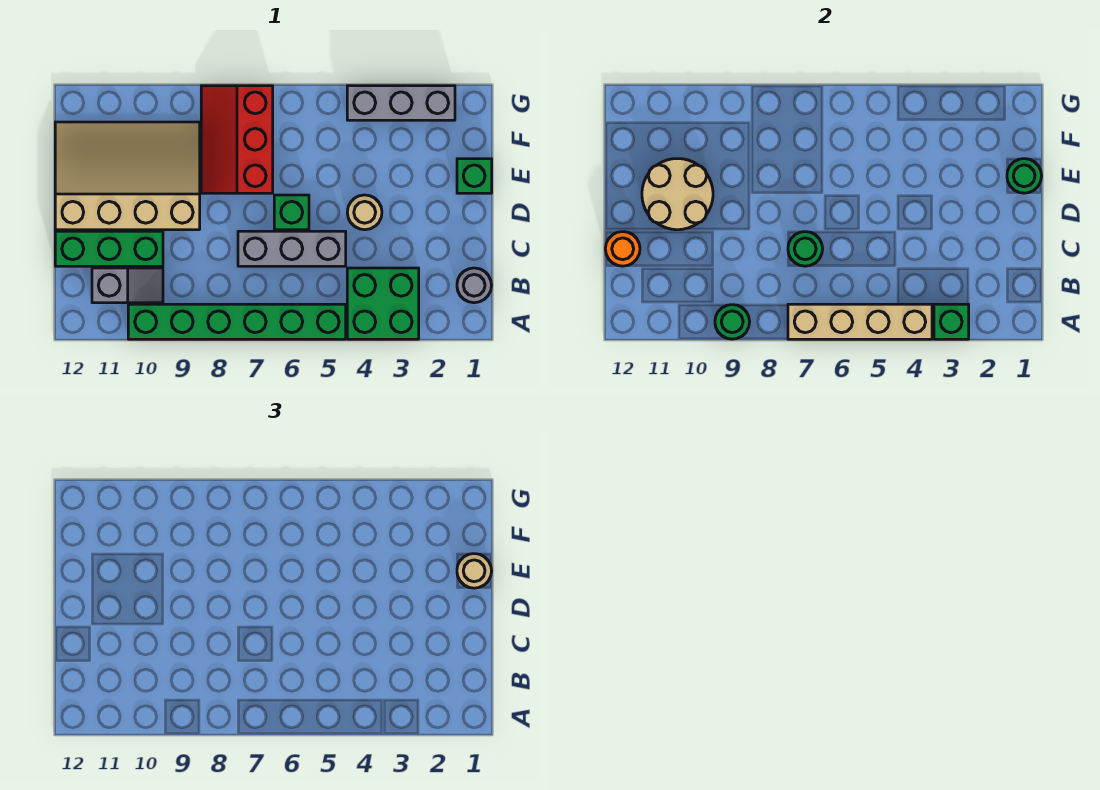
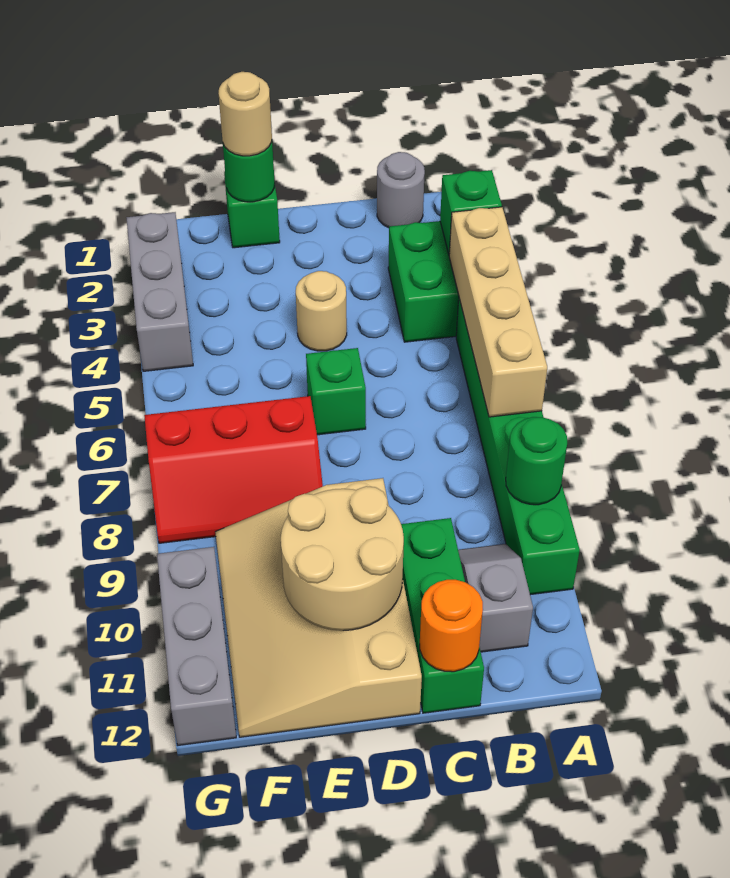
grey 1x3 brick [238,231,346,266] -> grey 1x3 brick moved to [157,547,236,745]
green 1x1 round brick [788,232,823,266] -> none

